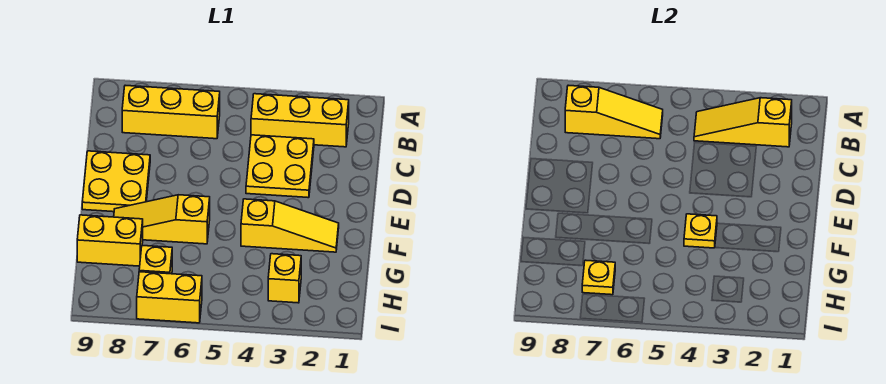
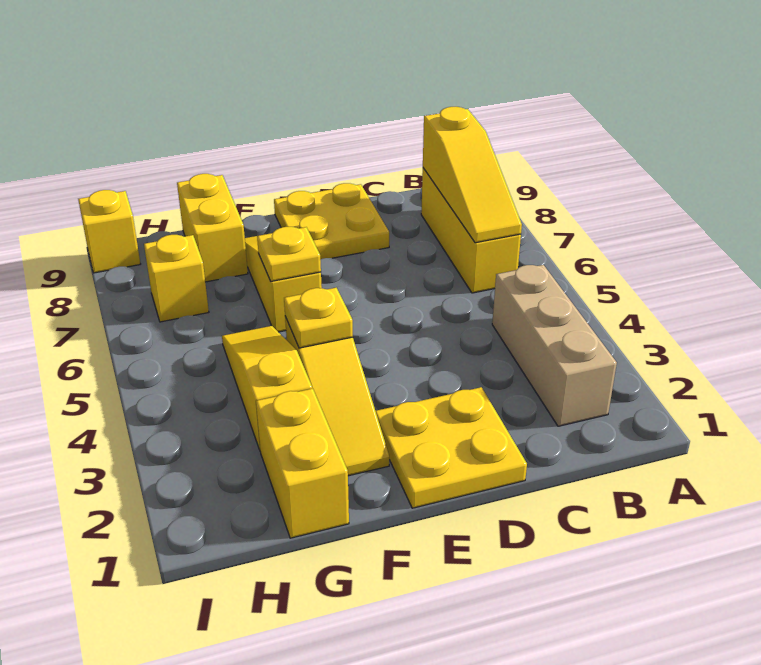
yellow 1x3 brick [251,94,349,147] -> tan 1x3 brick [492,265,617,426]
yellow 1x3 slope [694,98,792,147] -> yellow 1x3 slope moved to [222,326,312,450]
yellow 2x2 plate [246,135,314,198] -> yellow 2x2 plate moved to [376,387,527,508]
yellow 1x1 brick [268,254,301,303] -> yellow 1x1 brick moved to [78,190,140,273]
yellow 1x1 plate [582,260,615,295] -> yellow 1x1 plate moved to [257,227,321,281]
yellow 1x2 brick [137,272,202,323] -> yellow 1x2 brick moved to [256,388,349,538]

